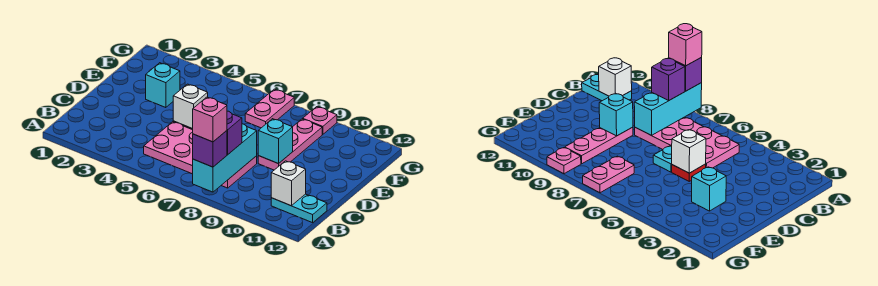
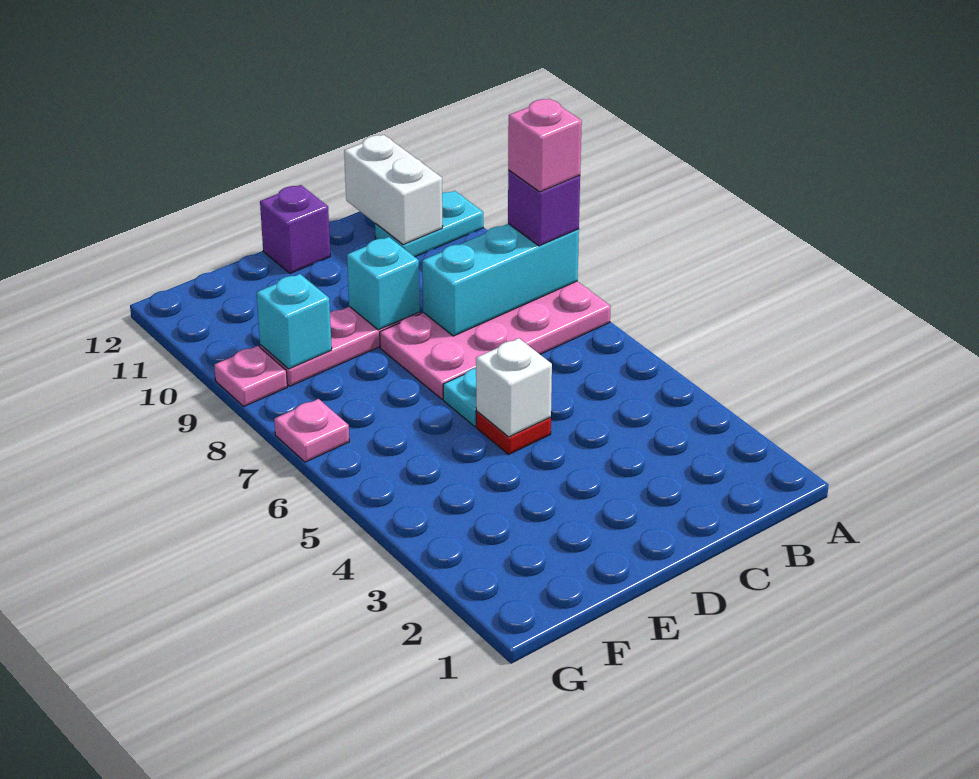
pink 2x4 plate [144,122,257,188] -> pink 2x4 plate turned to [380,281,611,399]
purple 1x1 brick [227,111,242,154] -> purple 1x1 brick moved to [260,185,330,273]
cyan 1x2 plate [271,194,327,223] -> cyan 1x2 plate turned to [375,191,483,257]
white 1x1 brick [271,161,306,206] -> white 1x2 brick [344,135,443,245]
cyan 1x1 brick [146,63,180,108] -> cyan 1x1 brick moved to [257,274,332,369]
pink 1x2 plate [245,89,294,128] -> pink 1x1 plate [274,399,349,462]

